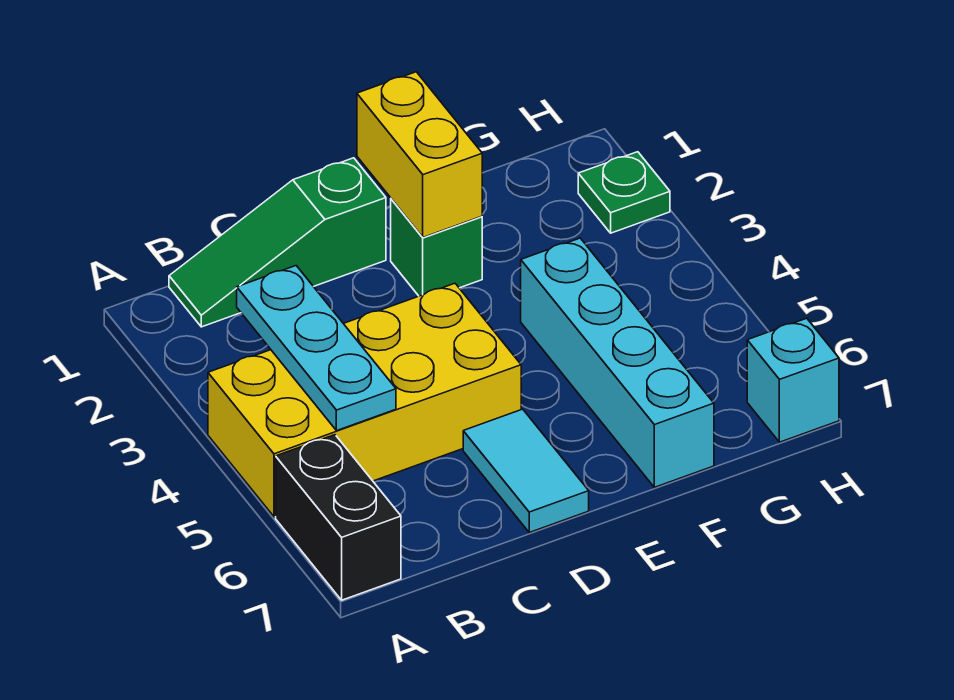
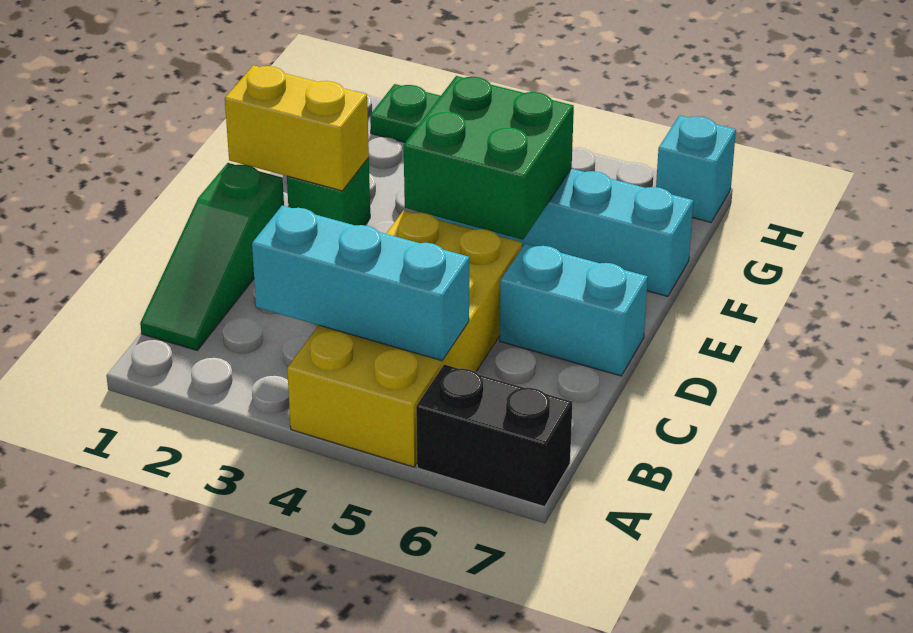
cyan 1x3 plate [237,266,396,431] -> cyan 1x3 brick [252,206,469,361]
cyan 1x2 tile [463,409,589,532] -> cyan 1x2 brick [500,243,648,376]
none -> green 2x2 brick [404,76,574,240]

